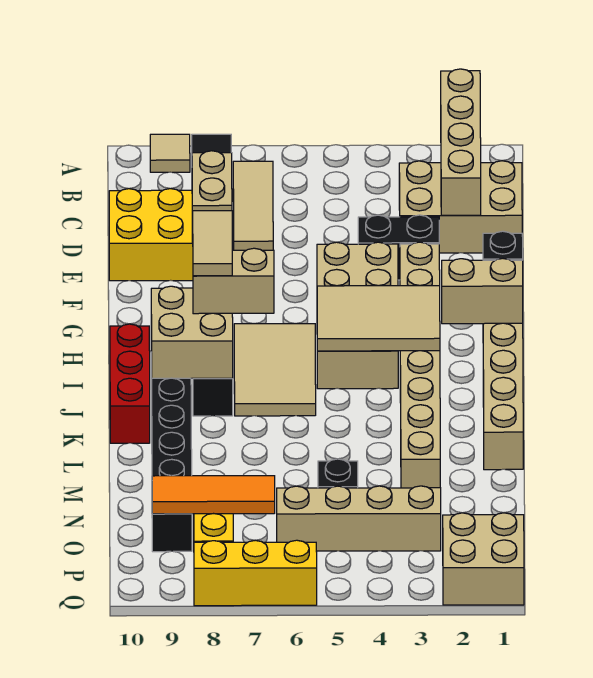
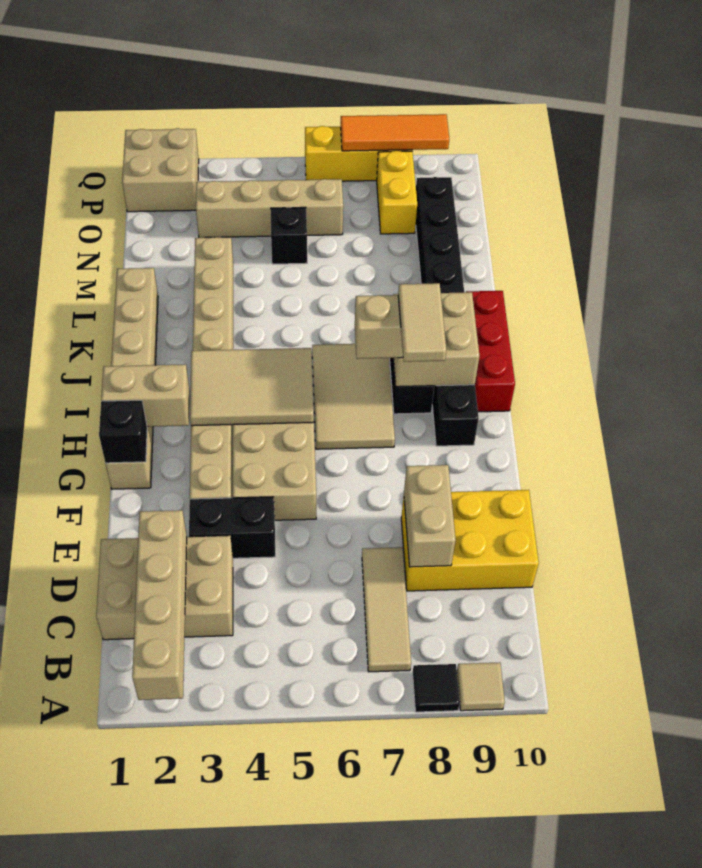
orange 1x3 tile [152,476,275,514] -> orange 1x3 tile moved to [341,114,449,151]

